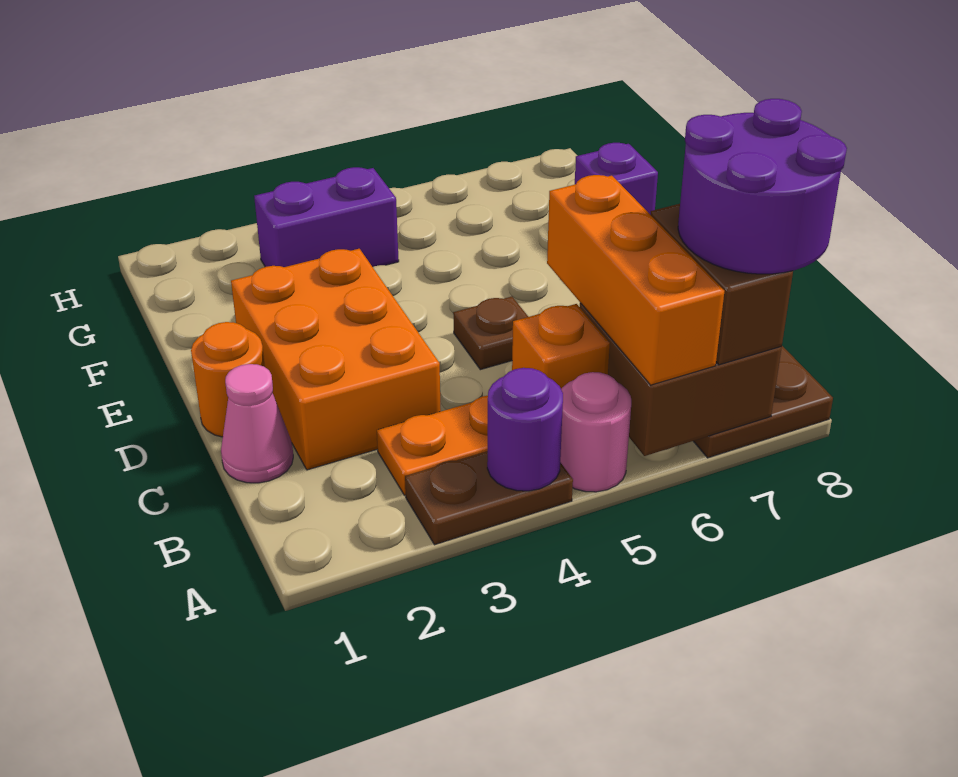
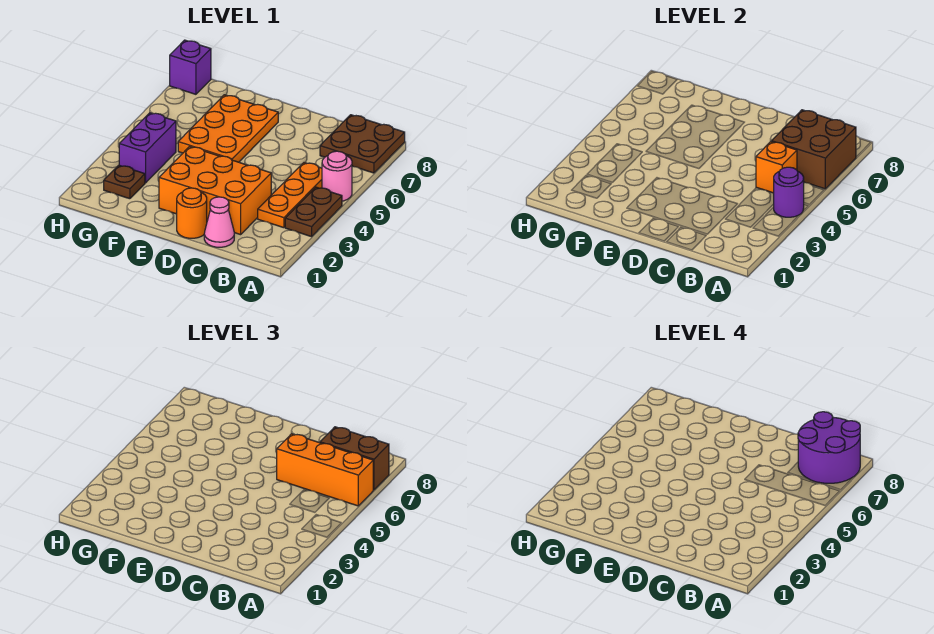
brown 1x1 plate [453,297,528,370] -> brown 1x1 plate moved to [104,165,145,199]
none -> orange 2x3 plate [178,95,278,162]
purple 1x1 brick [575,143,658,215] -> purple 1x1 brick moved to [170,40,211,94]

